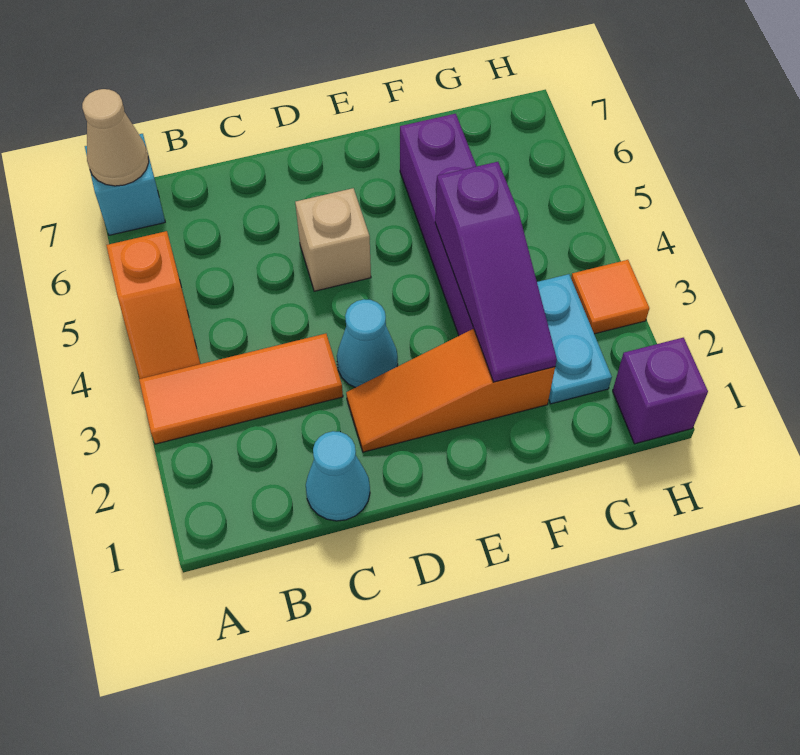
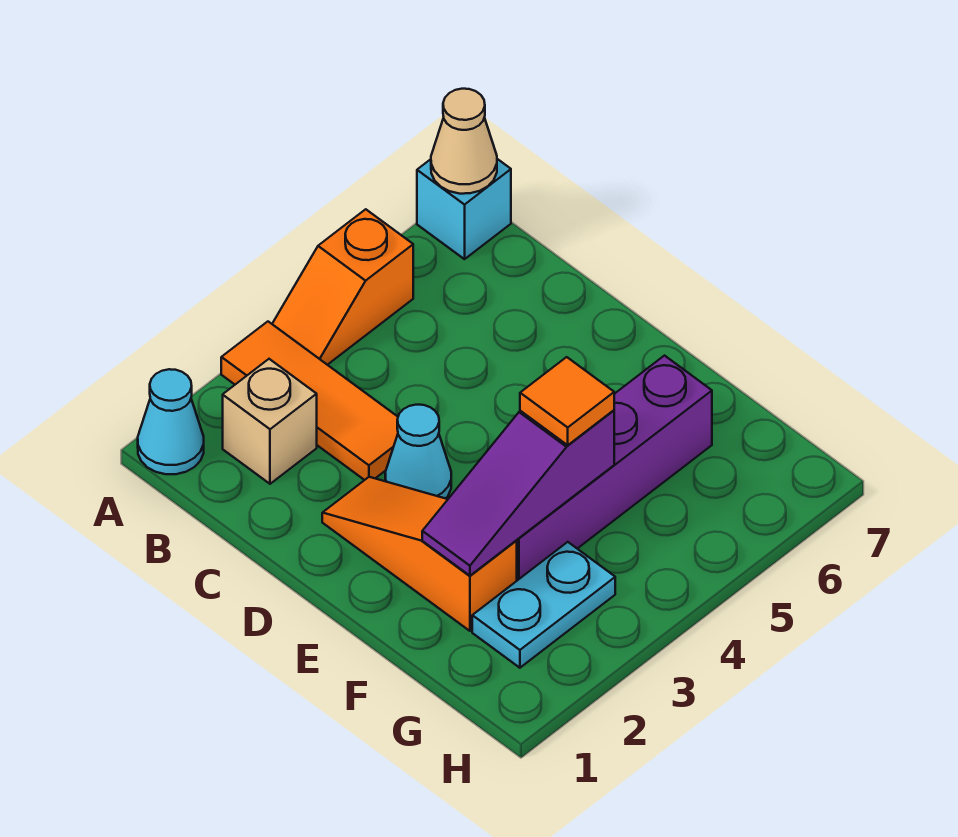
cyan 1x1 cone [306,431,370,521] -> cyan 1x1 cone moved to [138,369,204,474]
tan 1x1 brick [295,188,371,291] -> tan 1x1 brick moved to [223,359,317,484]
purple 1x1 brick [613,338,708,444] -> none
orange 1x1 tile [571,260,649,334] -> orange 1x1 tile moved to [520,357,614,445]

